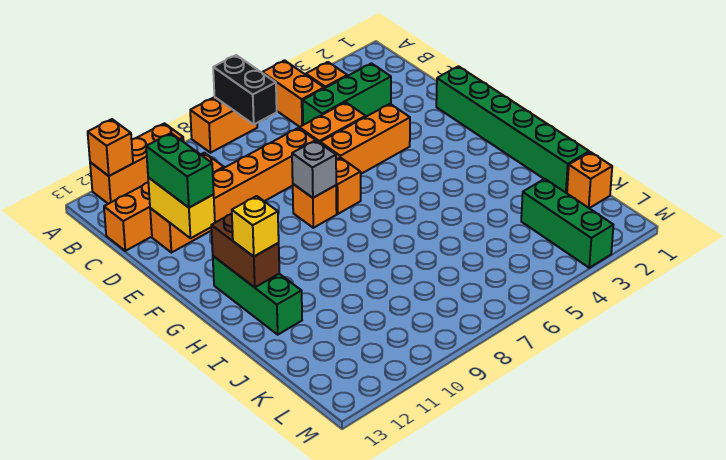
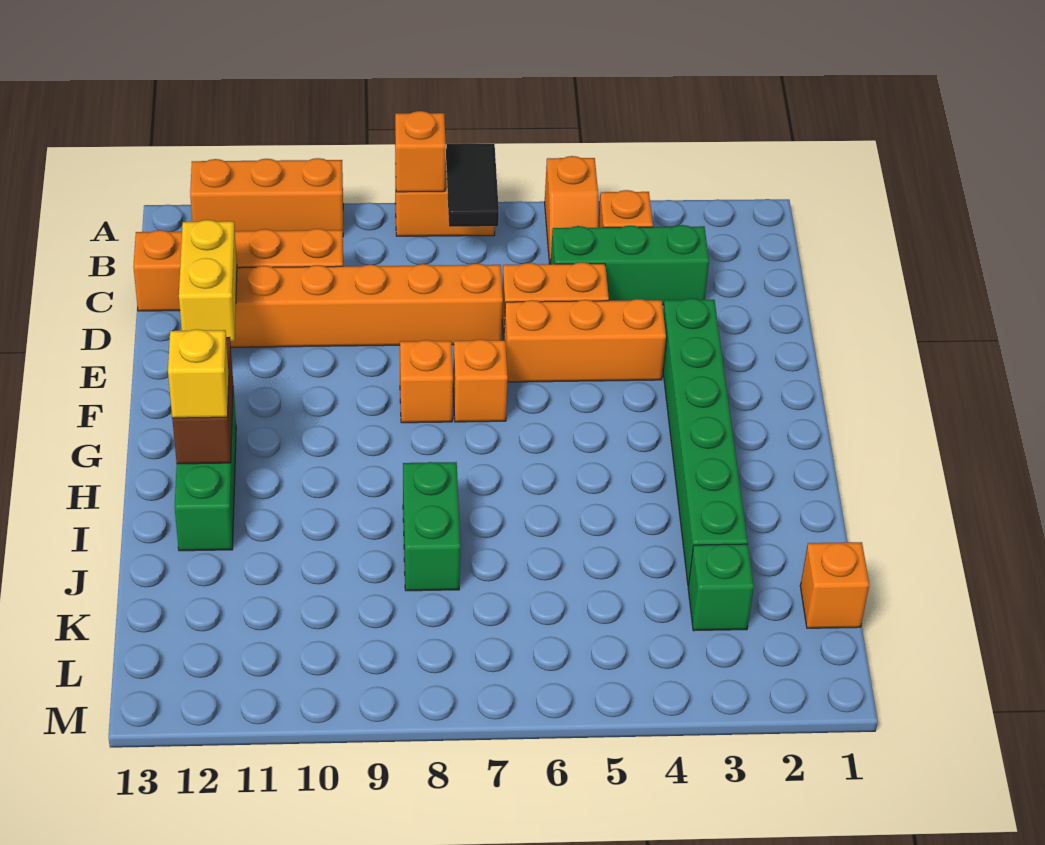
orange 1x2 brick [262,61,324,127] -> orange 1x2 slope [545,156,598,264]
black 1x2 brick [213,55,277,124] -> black 1x2 tile [446,144,499,227]
orange 1x1 brick [88,119,133,176] -> orange 1x1 brick moved to [395,111,446,192]
green 1x2 brick [146,133,214,208] -> green 1x2 brick moved to [403,462,460,591]
green 1x6 brick [436,66,589,193] -> green 1x6 brick moved to [663,299,748,585]
grey 1x1 brick [292,140,336,198] -> none
green 1x3 brick [521,179,613,268] -> green 1x1 brick [688,544,754,631]

